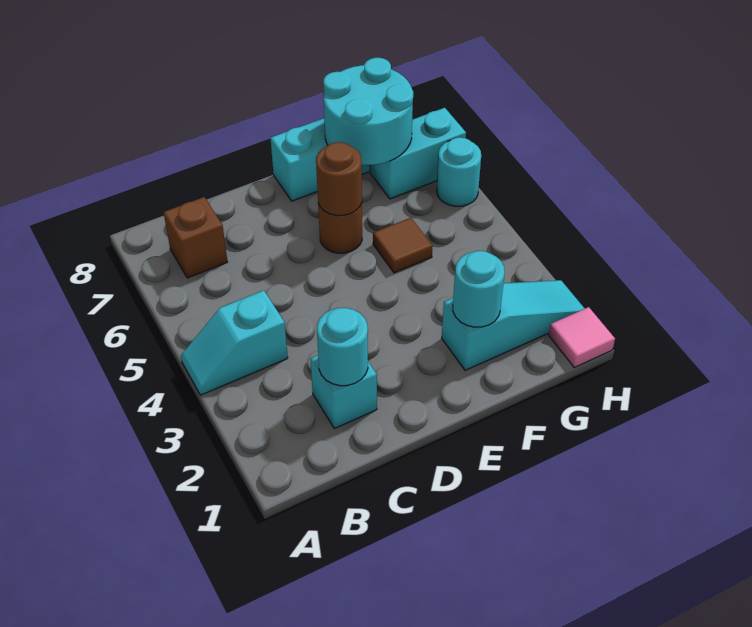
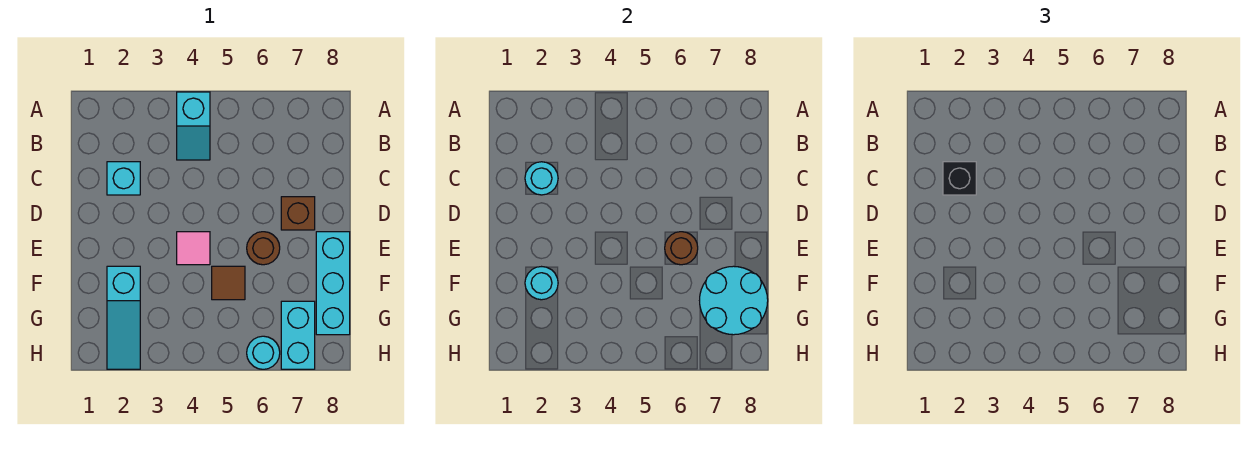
cyan 1x2 slope [181,290,288,395] -> cyan 1x2 slope turned to [177,92,210,160]
brown 1x1 brick [164,197,227,278] -> brown 1x1 brick moved to [281,197,315,230]
none -> black 1x1 brick [943,162,976,195]
pink 1x1 tile [549,307,615,367] -> pink 1x1 tile moved to [177,232,210,265]

